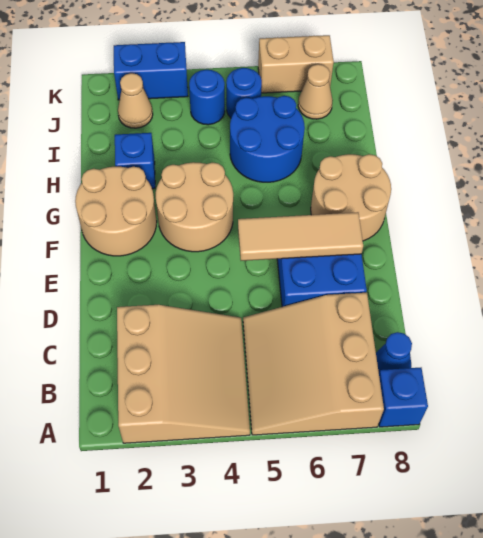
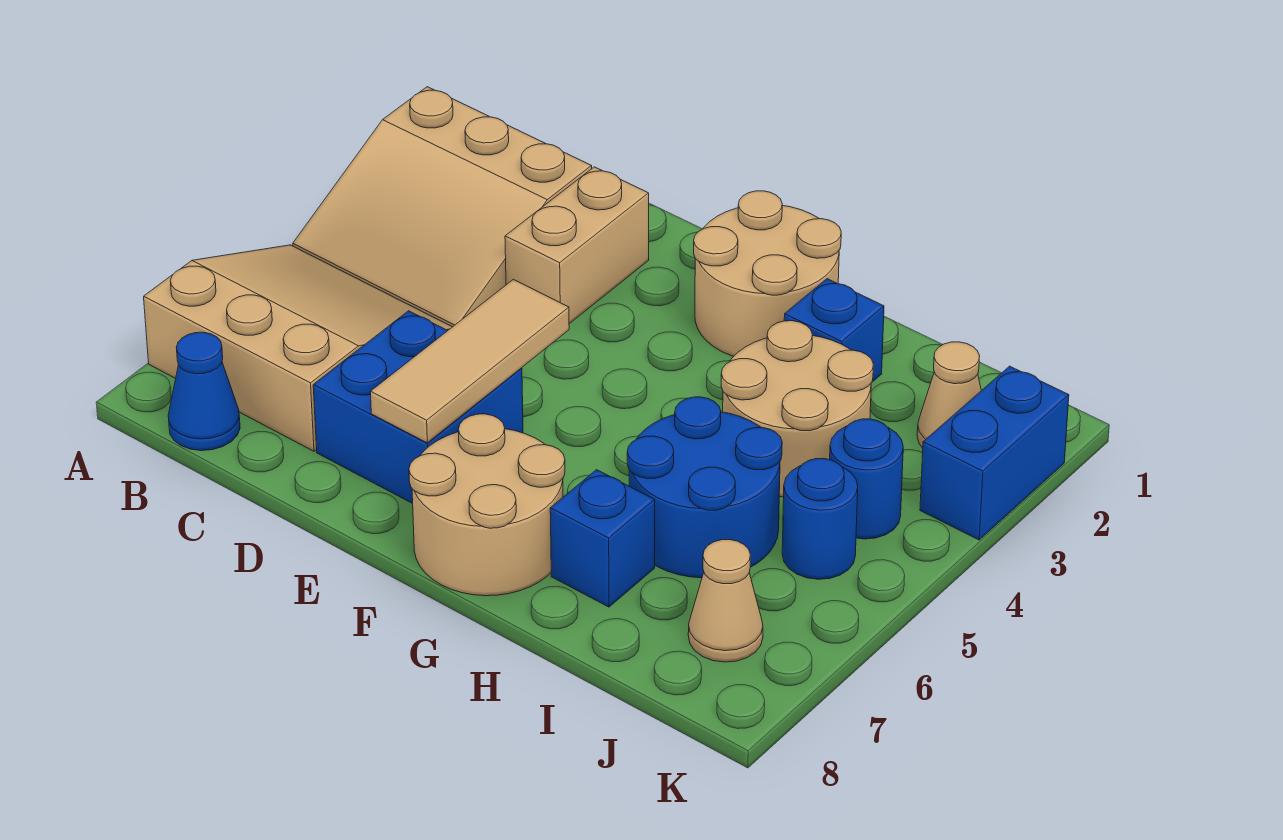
blue 1x1 brick [379,368,428,427] -> blue 1x1 brick moved to [550,470,655,607]
tan 2x2 round brick [156,162,233,252] -> tan 2x2 round brick moved to [721,321,873,497]
tan 1x2 brick [258,35,334,93] -> tan 1x2 brick moved to [505,167,649,324]

